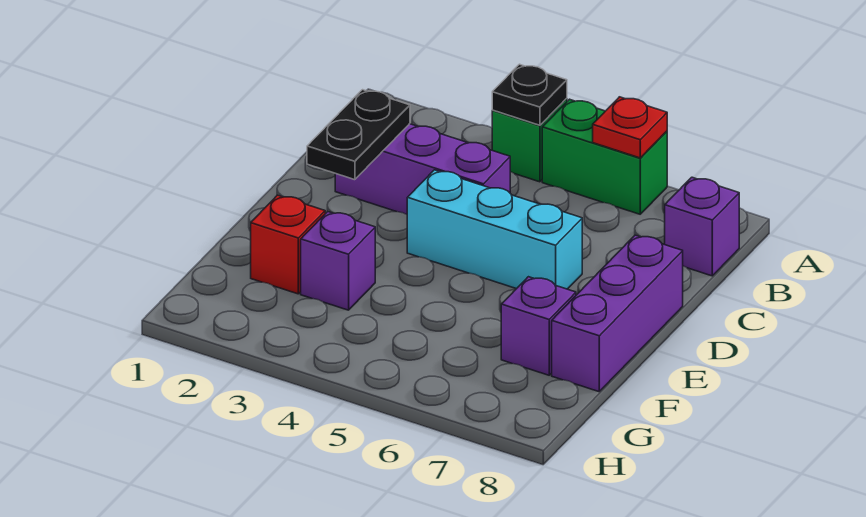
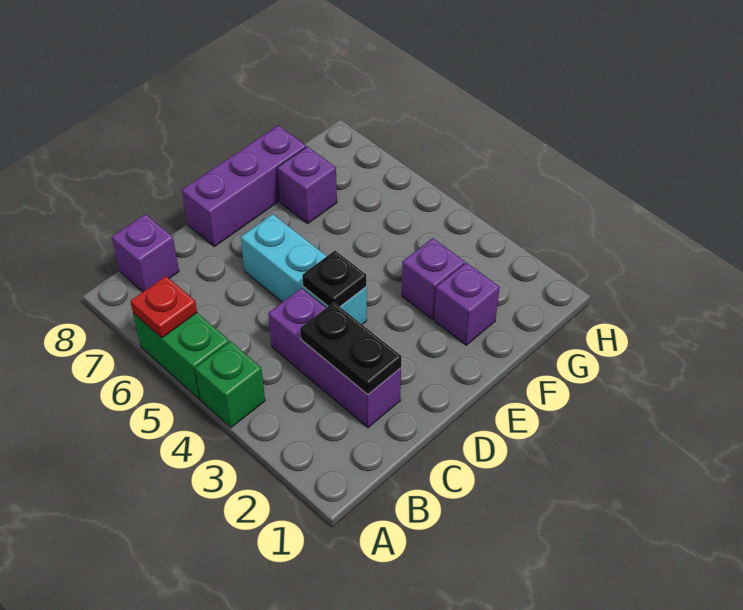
black 1x1 plate [492,64,567,125] -> black 1x1 plate moved to [302,251,366,307]
black 1x2 plate [307,90,410,180] -> black 1x2 plate turned to [300,302,402,394]
red 1x1 brick [251,195,325,294] -> purple 1x1 brick [434,263,500,345]

